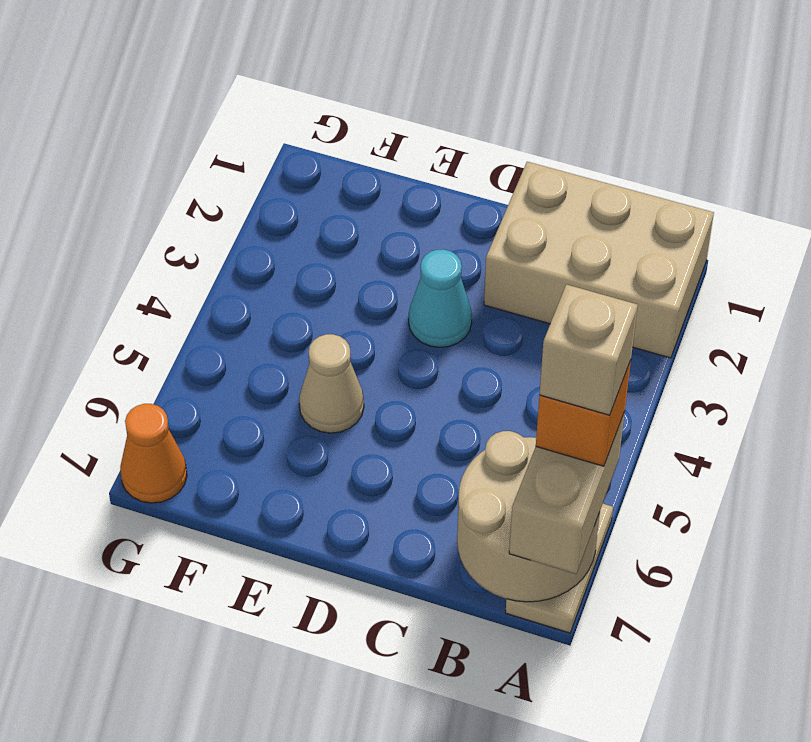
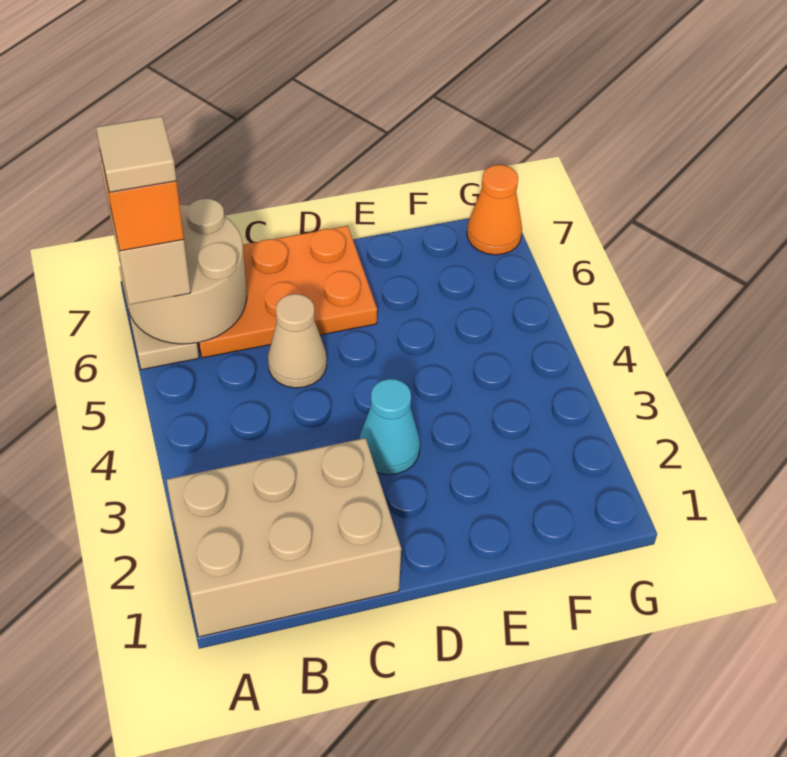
tan 1x1 brick [539,284,637,415] -> tan 1x1 tile [96,116,176,192]
none -> orange 2x3 plate [198,226,377,358]
tan 1x1 cone [299,334,364,433] -> tan 1x1 cone moved to [268,294,327,388]

